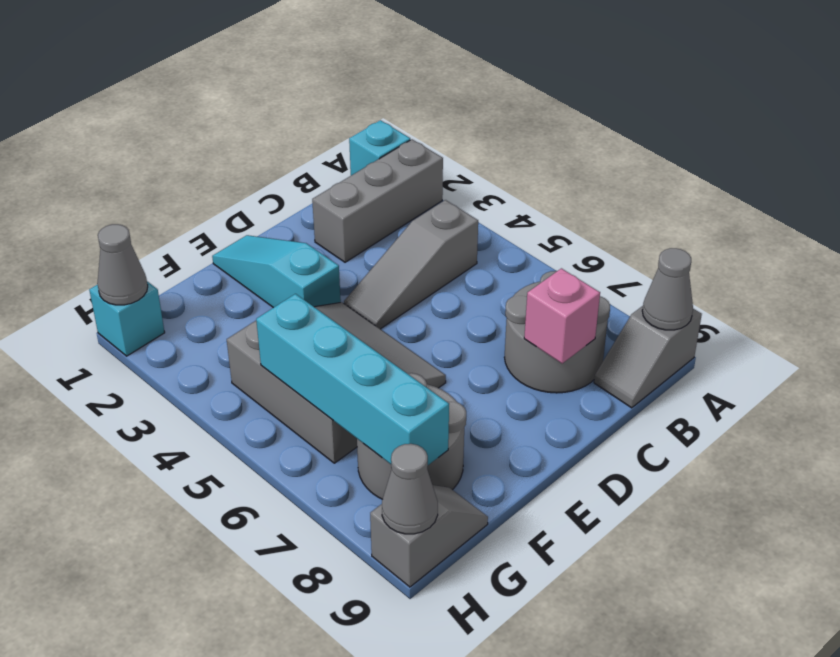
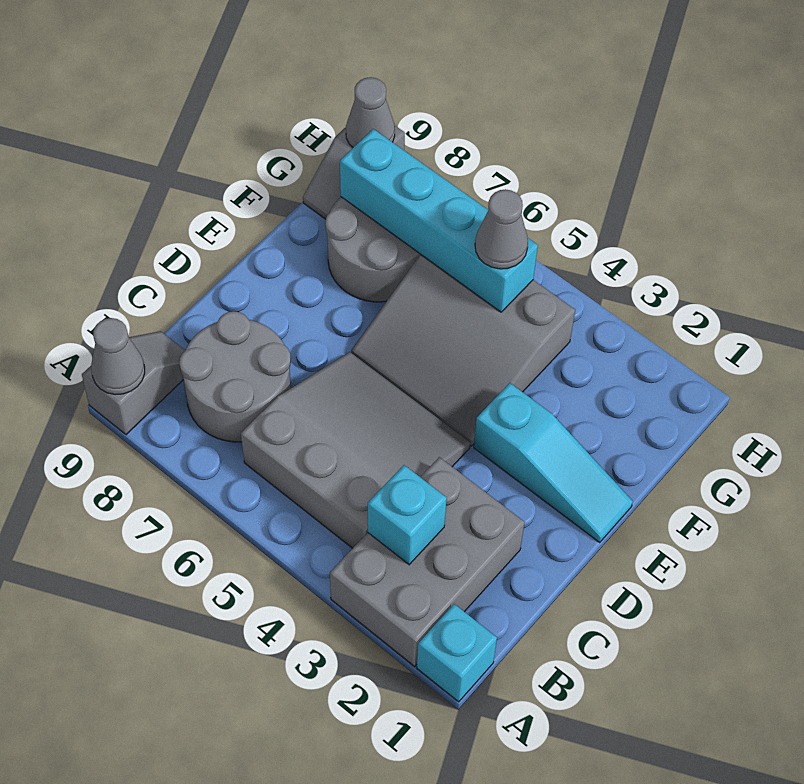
grey 1x3 brick [312,139,443,262] -> grey 2x3 brick [330,457,525,666]
grey 1x3 slope [344,200,478,329] -> grey 3x3 slope [241,352,470,548]
pink 1x1 brick [524,268,600,363] -> none
cyan 1x1 brick [89,281,165,356] -> cyan 1x1 brick moved to [368,465,447,565]
grey 1x1 cone [97,224,148,305] -> grey 1x1 cone moved to [475,189,528,269]

